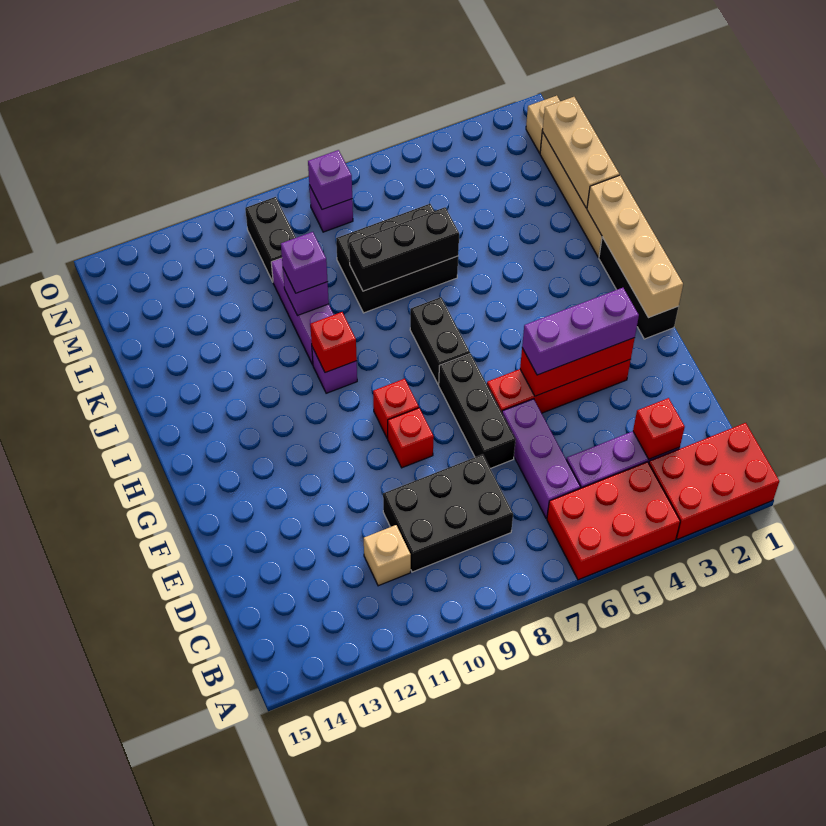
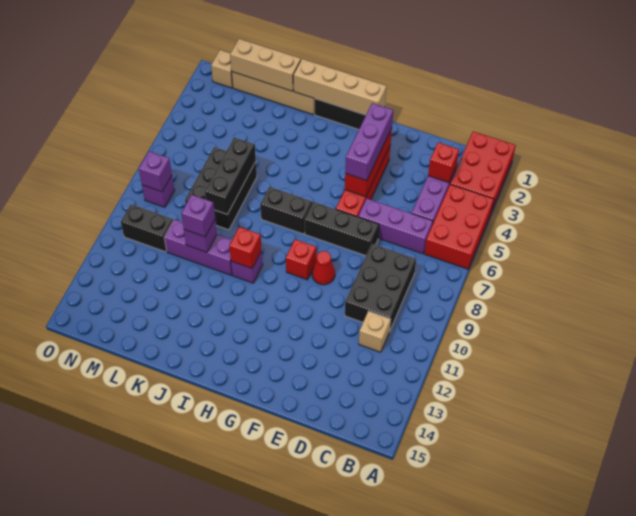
red 1x1 brick [388,408,434,468] -> red 1x1 cone [312,251,335,285]

